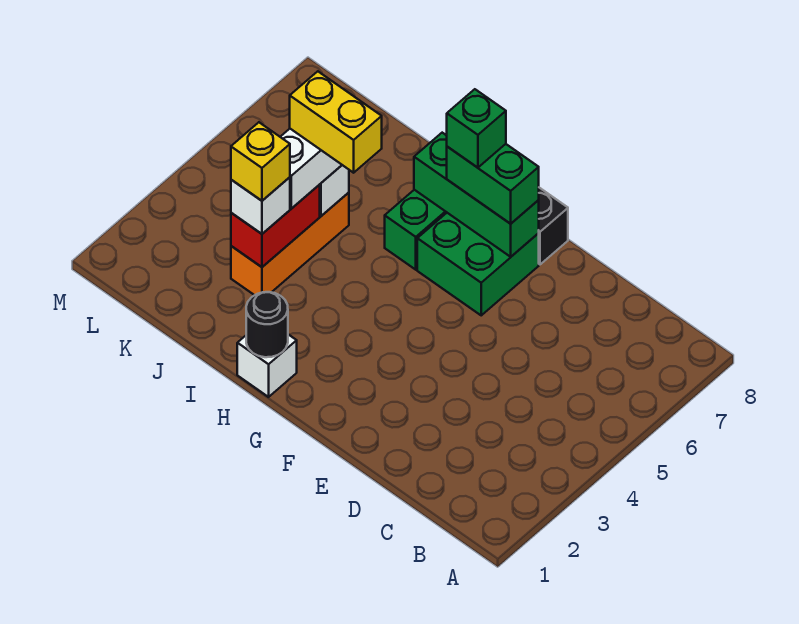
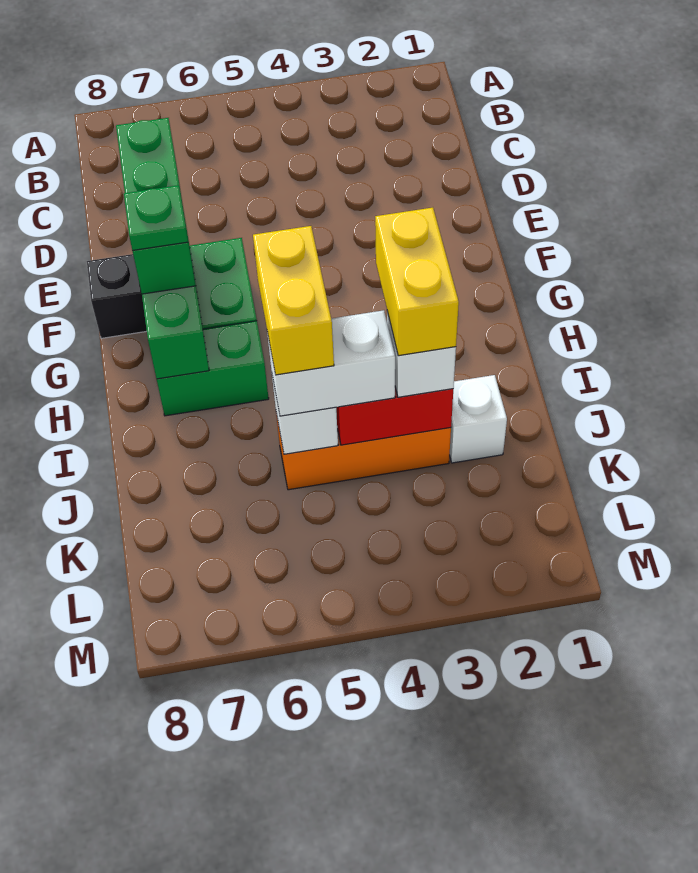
green 1x2 brick [447,144,539,224] -> green 1x3 brick [116,118,195,294]
green 1x1 brick [447,89,506,168] -> green 1x1 plate [124,185,188,251]
white 1x1 brick [237,334,297,397] -> white 1x1 brick moved to [450,375,507,463]
black 1x1 round brick [246,292,288,357] -> none
yellow 1x1 brick [231,122,290,201] -> yellow 1x2 brick [375,208,459,356]

